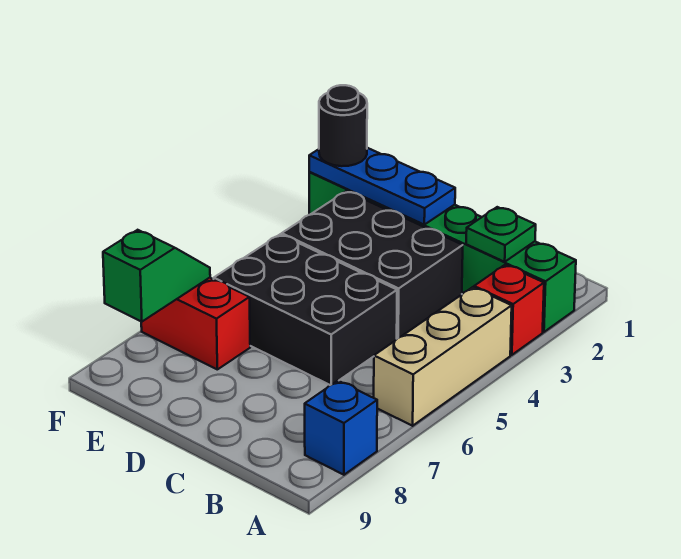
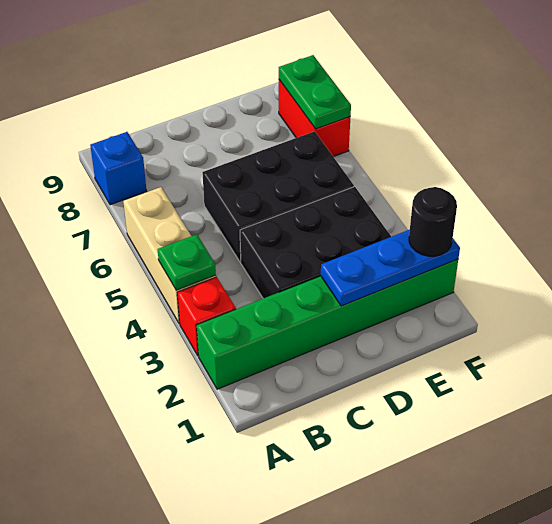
green 1x1 plate [466,207,536,262] -> green 1x1 plate moved to [158,234,216,290]
red 1x2 brick [141,278,250,369] -> red 1x2 brick turned to [279,80,350,157]
green 1x2 slope [103,230,210,322] -> green 1x2 plate [279,55,351,129]

